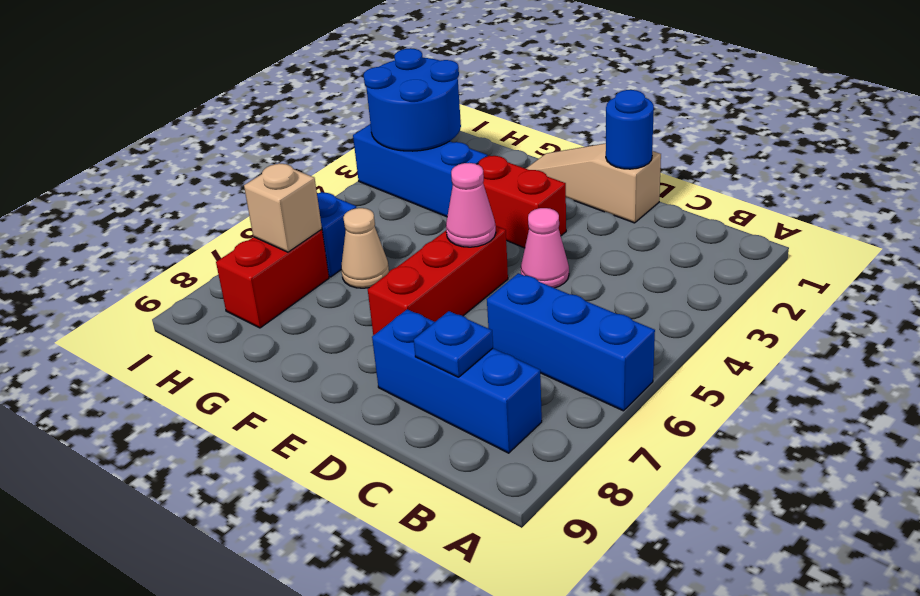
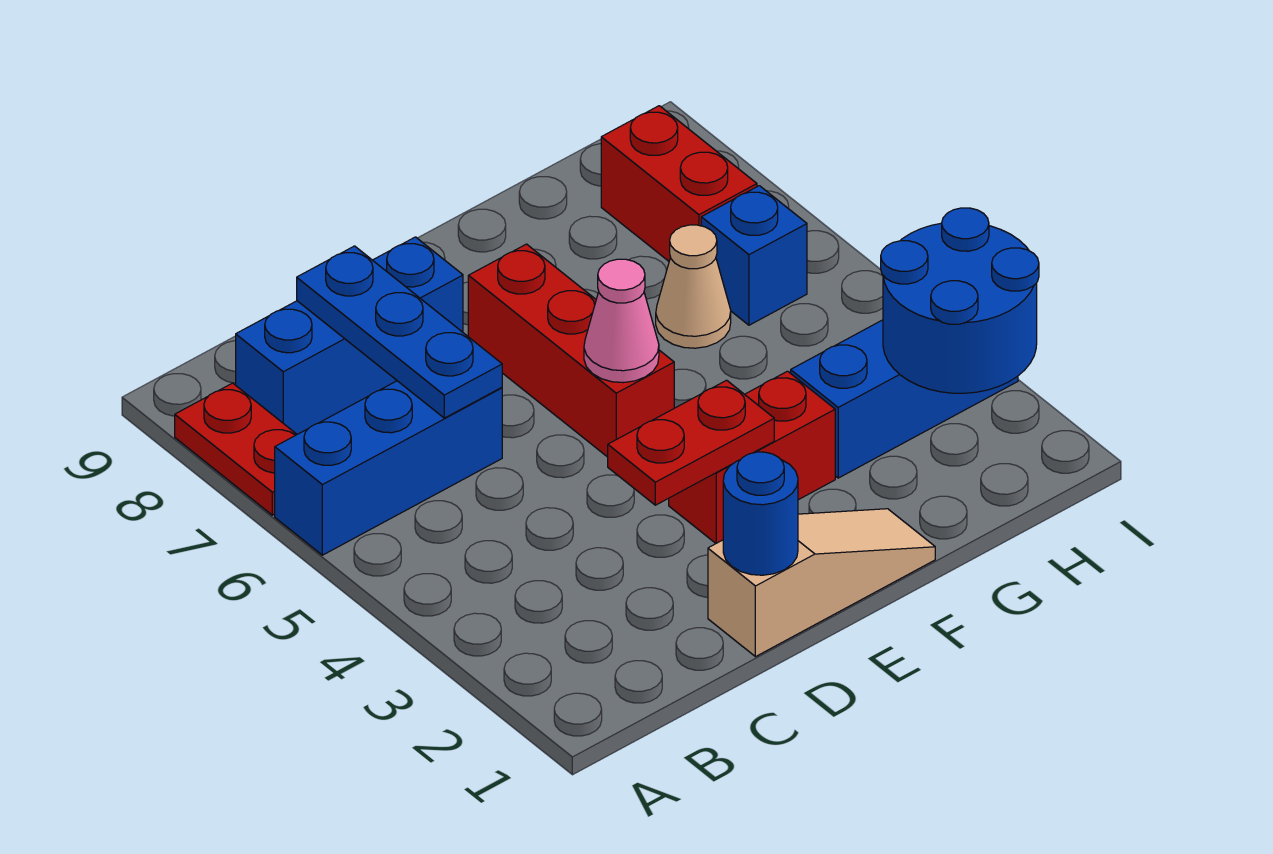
none -> red 1x2 plate [175,383,297,515]
blue 1x1 plate [414,311,493,377] -> blue 1x3 plate [297,246,502,418]
none -> red 1x2 plate [608,380,774,505]
pink 1x1 cone [521,208,569,288] -> none
tan 1x1 brick [244,163,322,252] -> none

